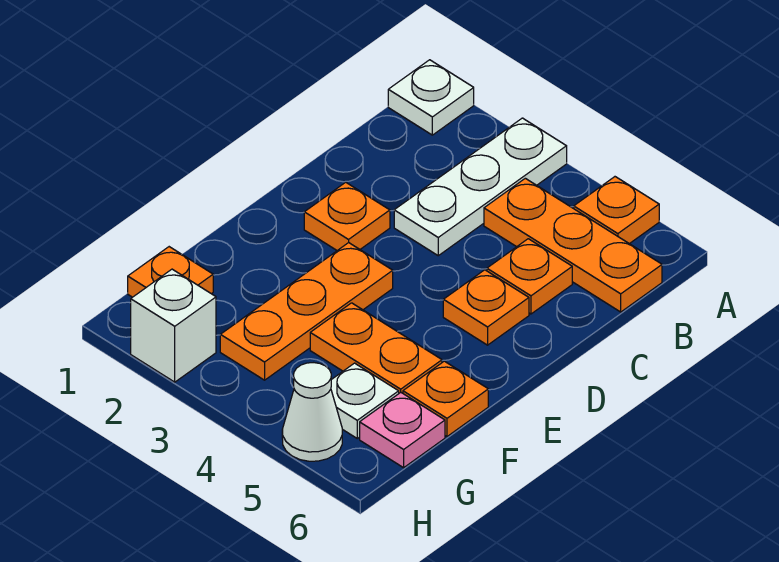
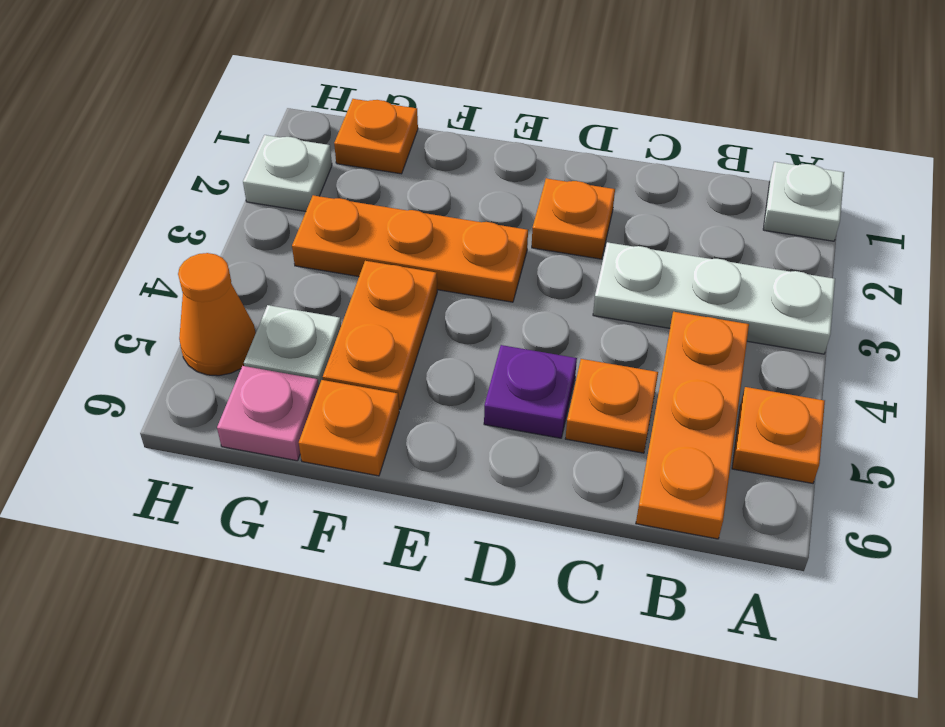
orange 1x1 plate [443,270,529,345] -> purple 1x1 plate [484,345,577,438]
white 1x1 brick [131,269,216,382] -> white 1x1 plate [243,135,332,211]
white 1x1 cone [282,363,342,461] -> orange 1x1 cone [178,253,256,376]

